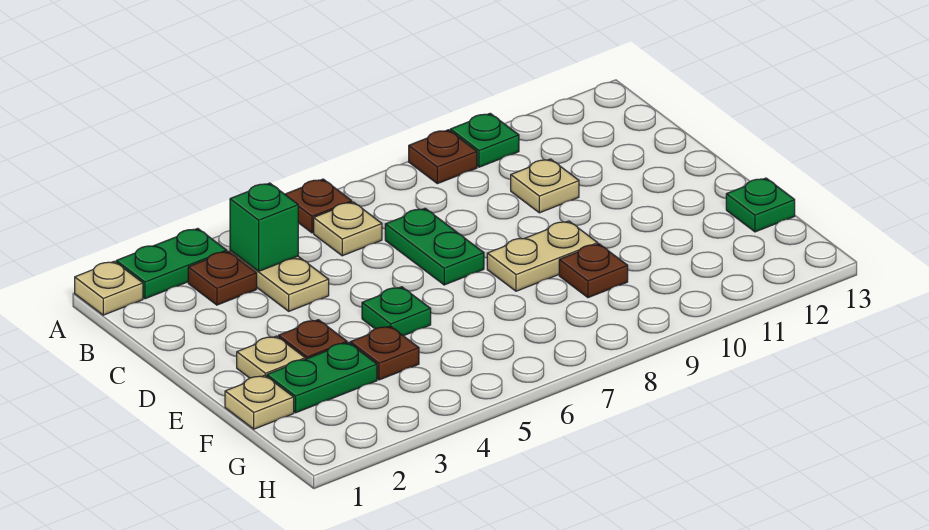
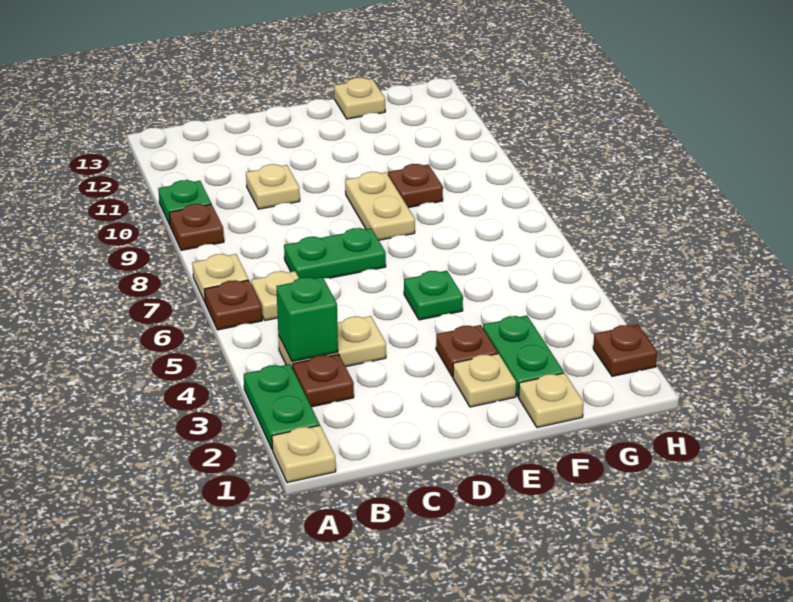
none -> tan 1x1 plate [192,254,248,301]
brown 1x1 plate [350,326,419,380] -> brown 1x1 plate moved to [593,324,657,376]
green 1x1 plate [726,178,795,232] -> tan 1x1 plate [334,78,385,119]

